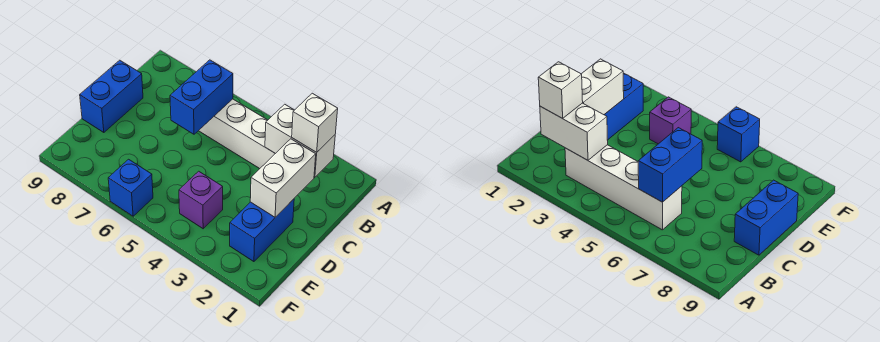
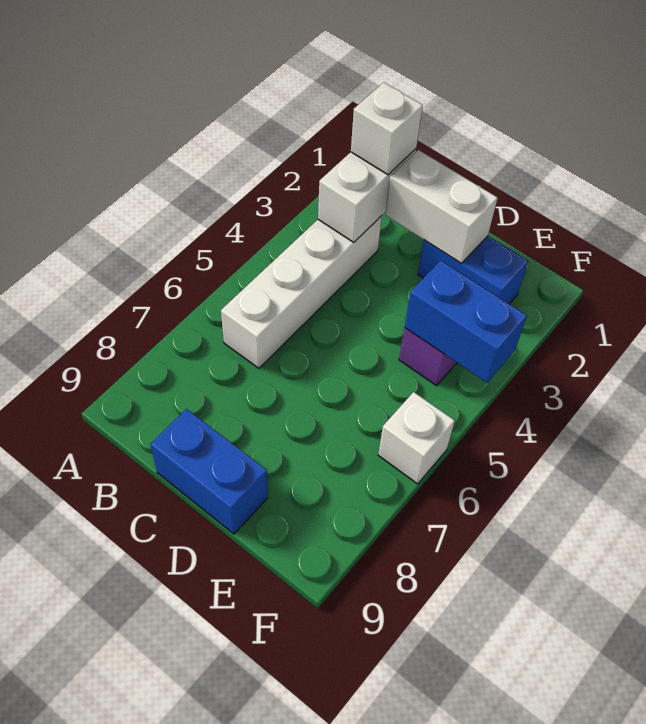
blue 1x2 brick [170,60,233,134] -> blue 1x2 brick moved to [405,261,527,382]
blue 1x1 brick [108,159,153,216] -> white 1x1 brick [378,392,455,484]

